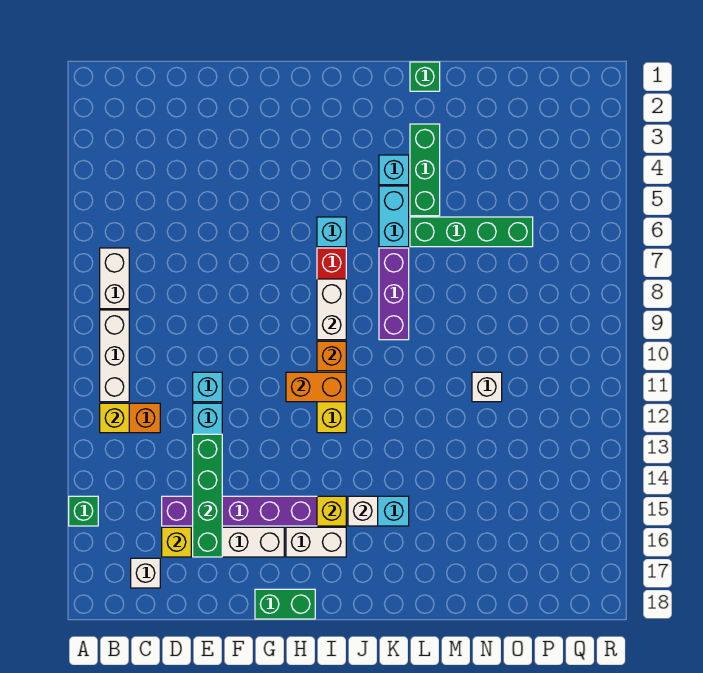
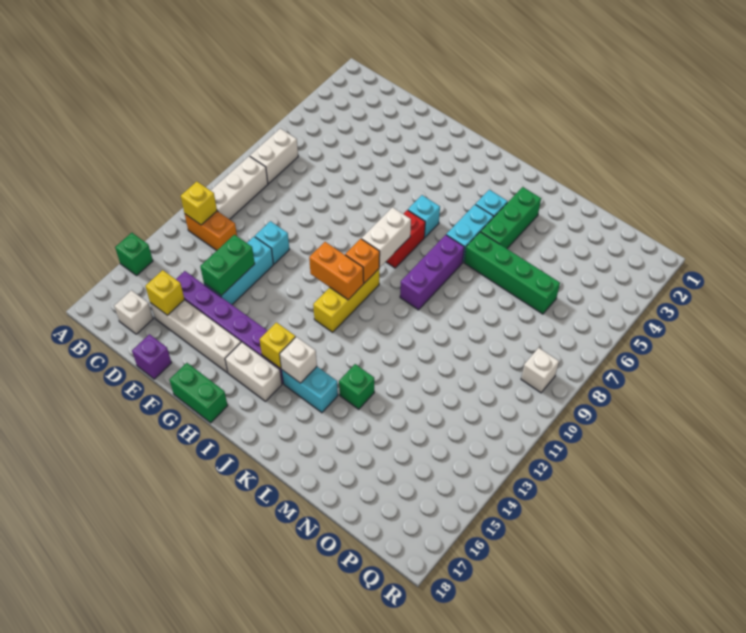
green 1x4 brick [193,434,222,557] -> green 1x2 brick [200,235,255,296]
none -> purple 1x1 brick [132,334,171,379]
green 1x1 brick [410,62,440,91] -> green 1x1 brick moved to [339,364,374,409]
white 1x1 brick [472,372,502,402] -> white 1x1 brick moved to [521,348,559,393]

